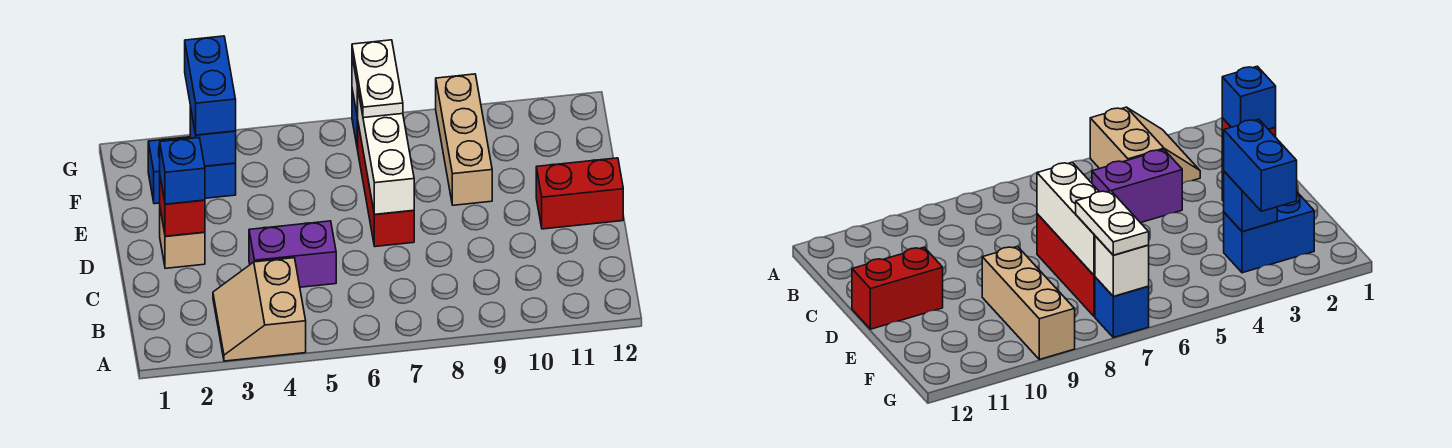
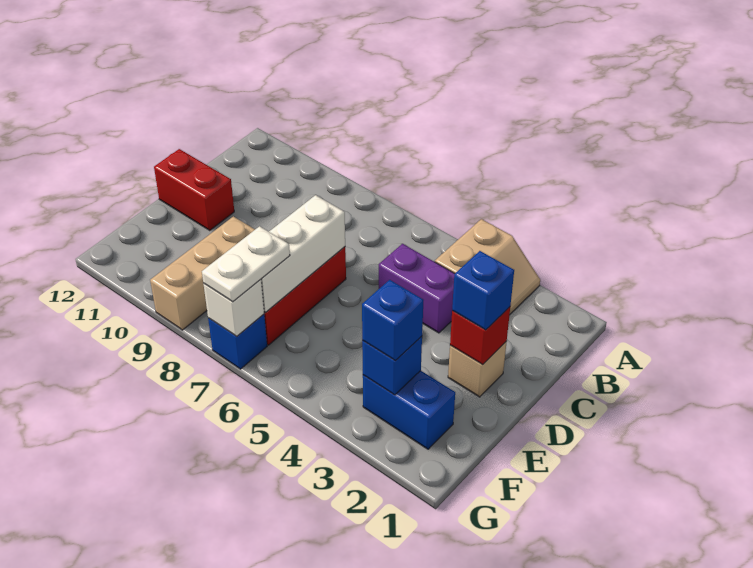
blue 1x2 brick [185,36,236,135] -> blue 1x1 brick [362,280,423,361]

